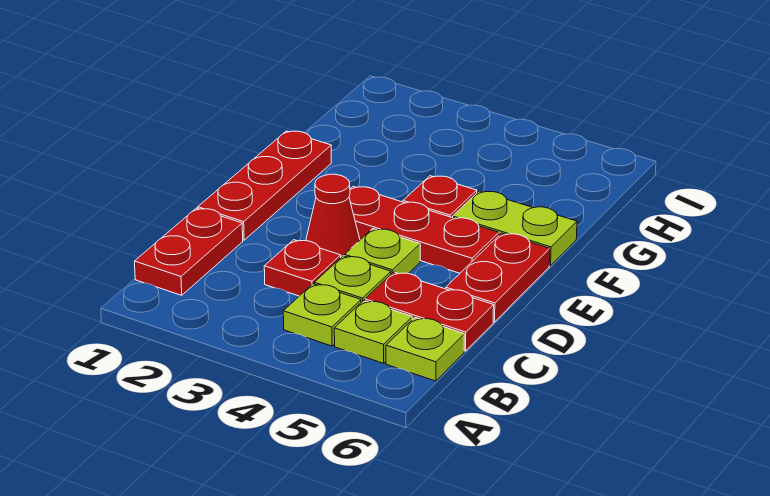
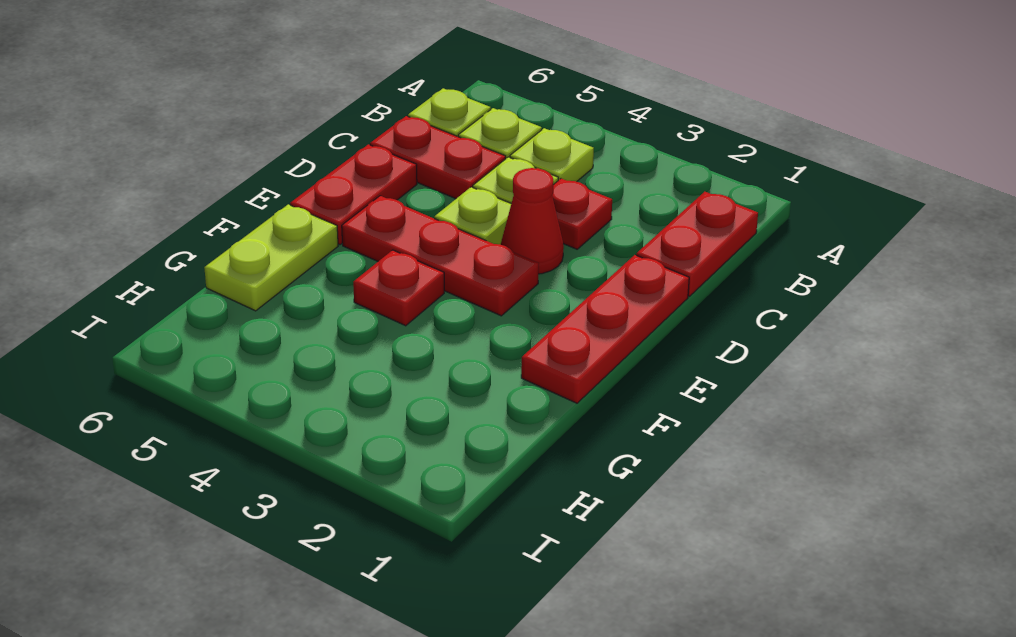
lime 1x2 plate [453,191,577,266] -> lime 1x2 plate turned to [204,204,338,311]

